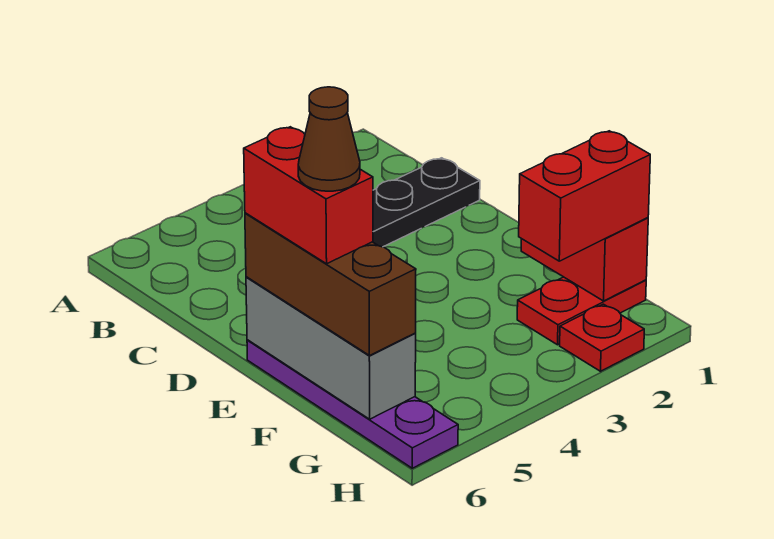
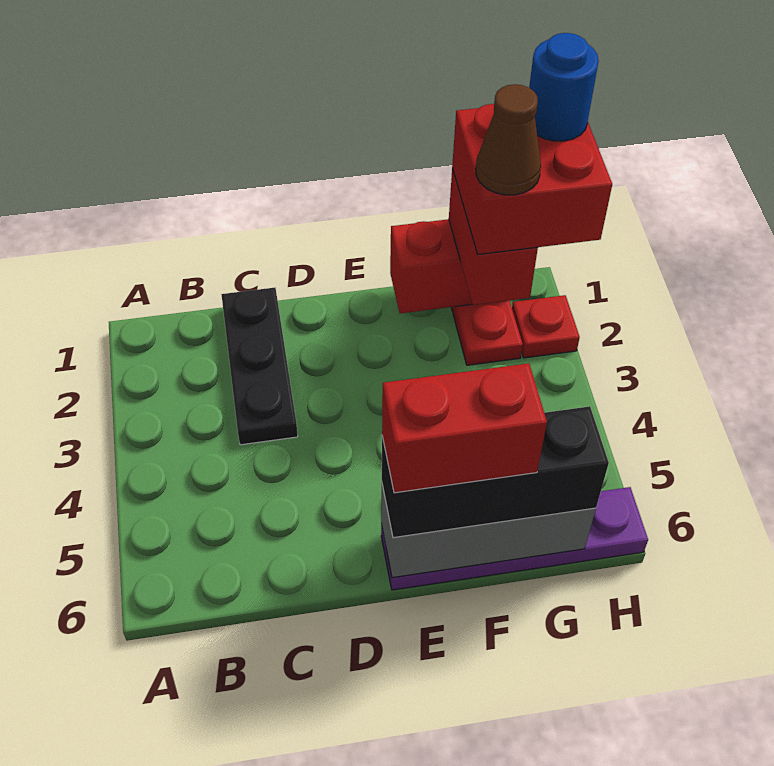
brown 1x3 brick [245,213,416,356] -> black 1x3 brick [382,406,609,538]
brown 1x1 cone [298,87,360,191] -> brown 1x1 cone moved to [476,84,541,195]
none -> red 2x2 brick [452,104,612,255]
none -> blue 1x1 round brick [529,33,599,141]

